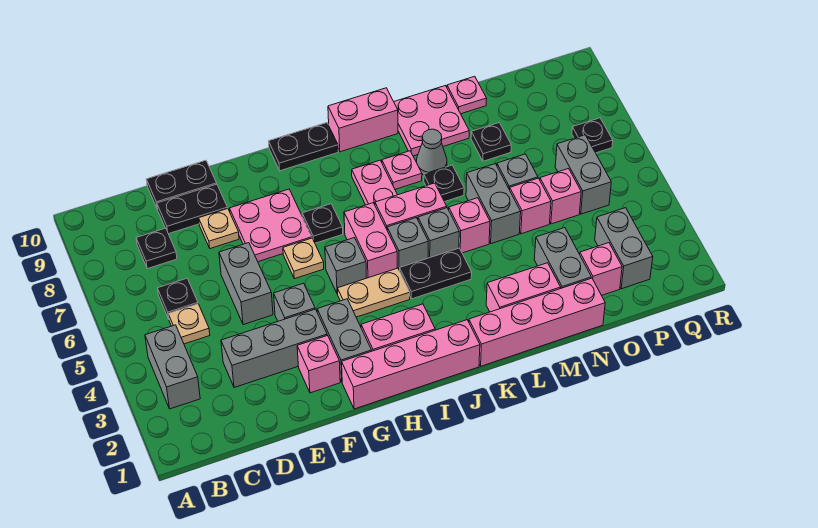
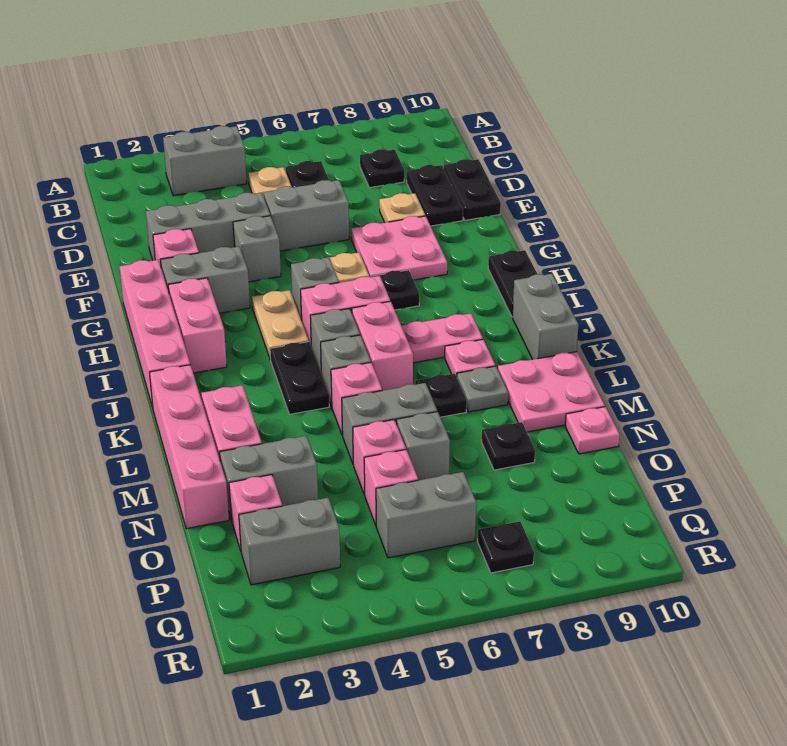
grey 1x3 brick [221,309,327,388] -> grey 1x3 brick turned to [146,193,270,260]
pink 1x2 brick [328,88,398,152] -> grey 1x2 brick [512,274,579,359]
grey 1x1 cone [416,129,447,175] -> grey 1x1 plate [457,366,508,412]

